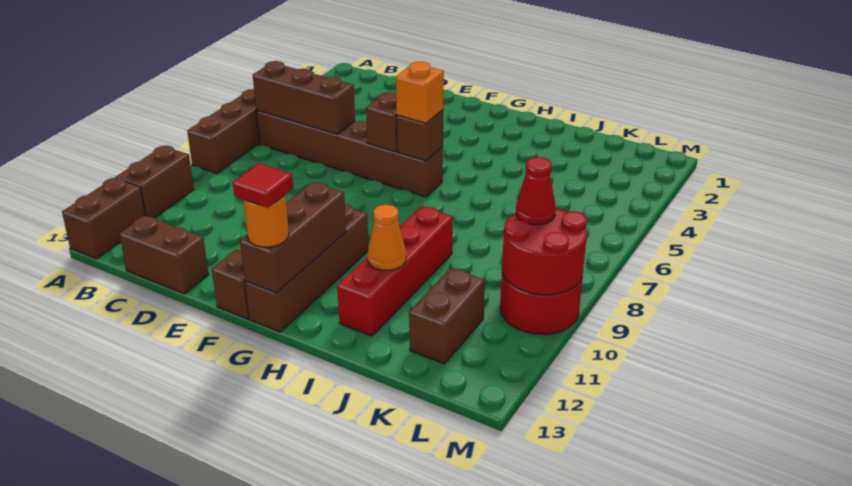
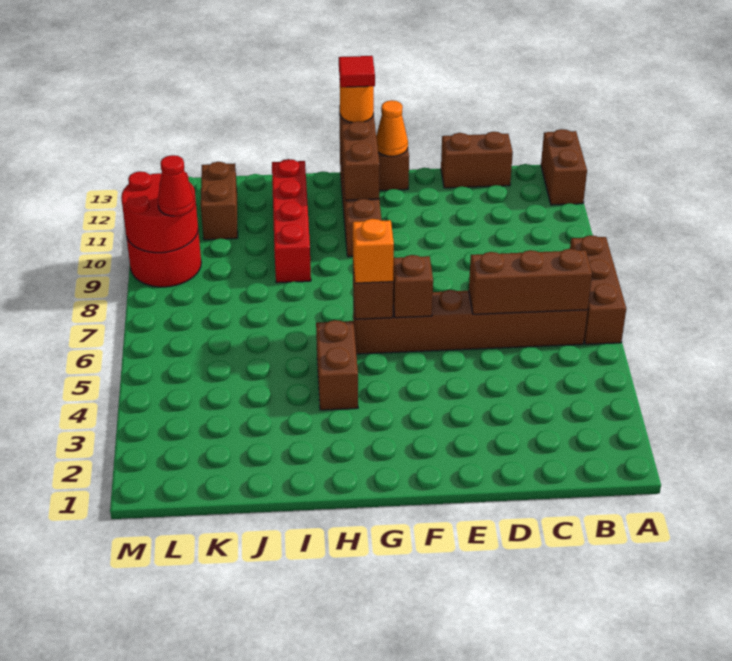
brown 1x2 brick [116,146,194,218] -> brown 1x2 brick moved to [316,320,358,410]
orange 1x1 cone [367,205,406,270] -> orange 1x1 cone moved to [376,100,408,156]

